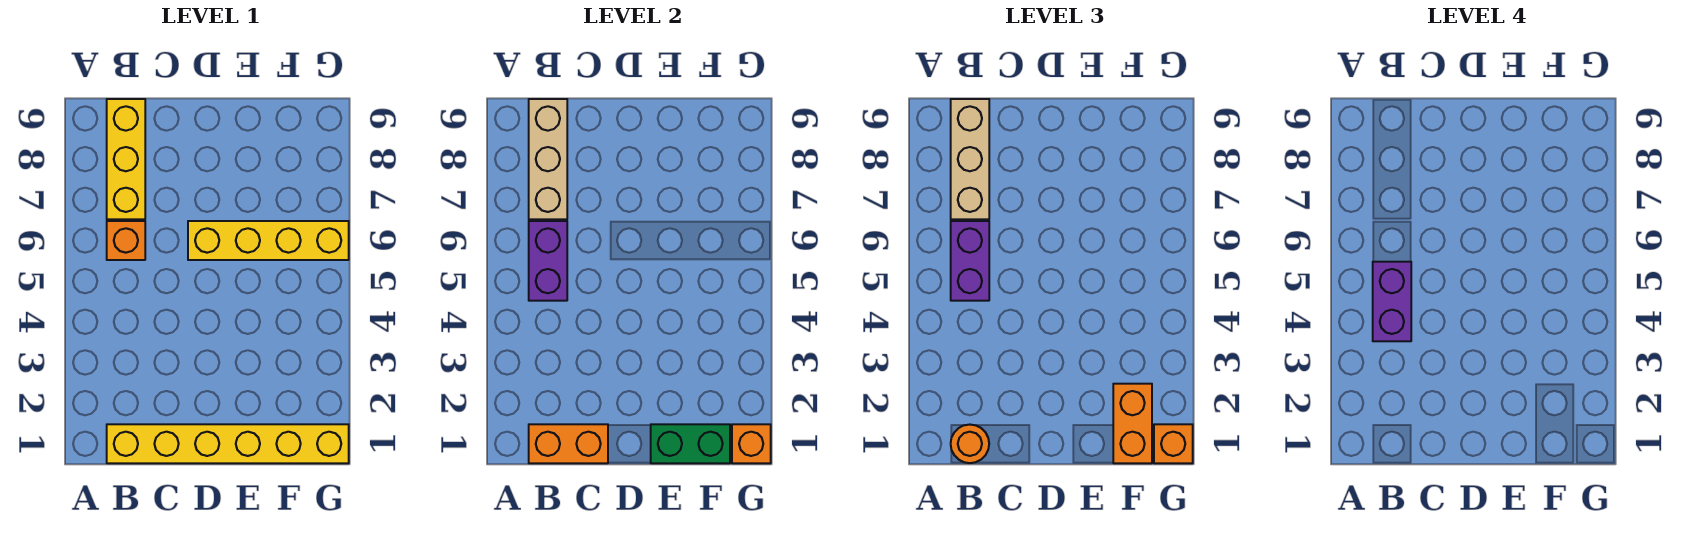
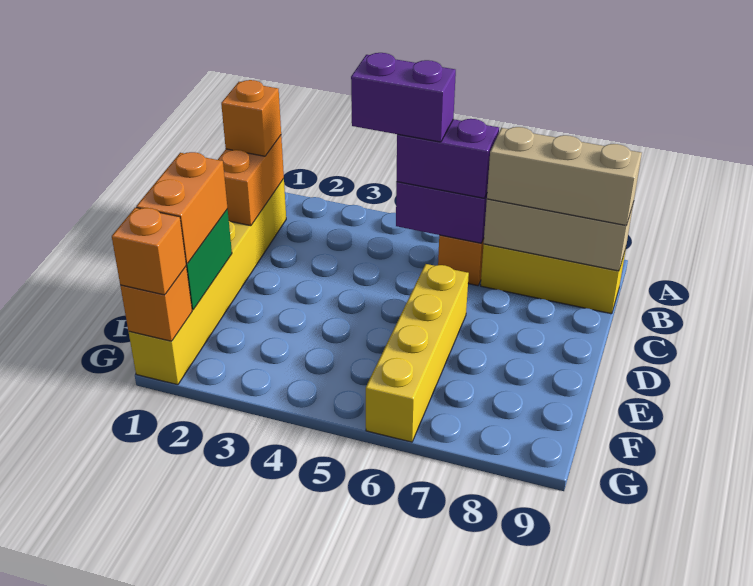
orange 1x1 round brick [951,425,989,463] -> orange 1x1 brick [221,80,281,156]
orange 1x2 brick [1113,384,1152,463] -> orange 1x2 brick turned to [136,152,227,264]

